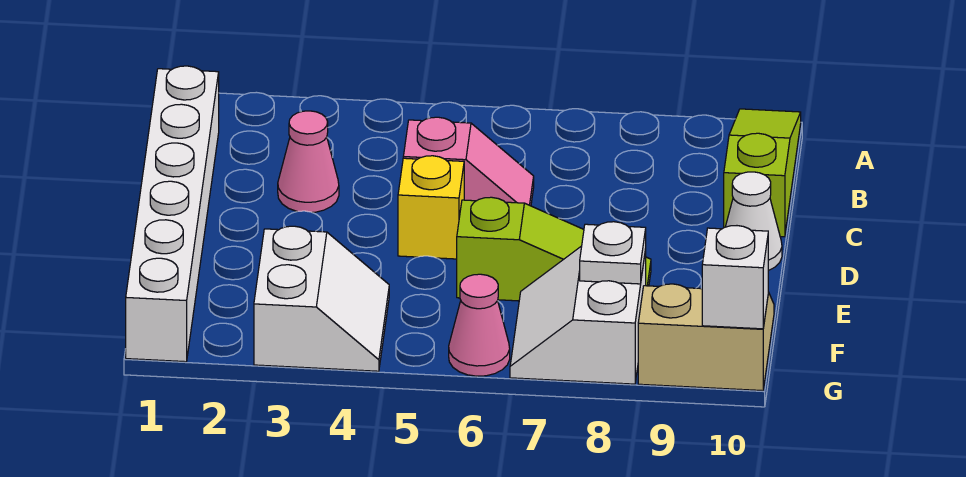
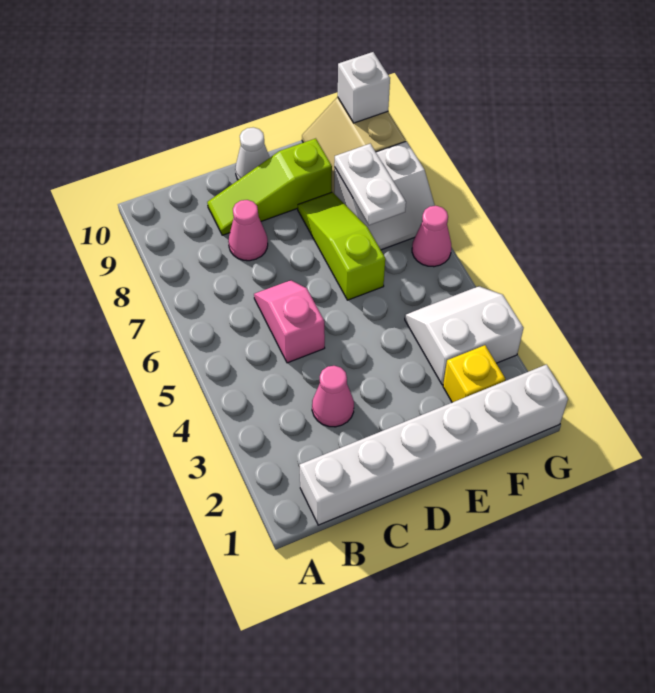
lime 1x3 slope [724,109,801,237] -> lime 1x3 slope moved to [207,138,332,235]
none -> pink 1x1 cone [228,200,268,261]
yellow 1x1 brick [398,156,464,259] -> yellow 1x1 brick moved to [443,345,505,402]
white 1x1 plate [580,222,646,284] -> white 1x2 plate [334,144,406,225]

